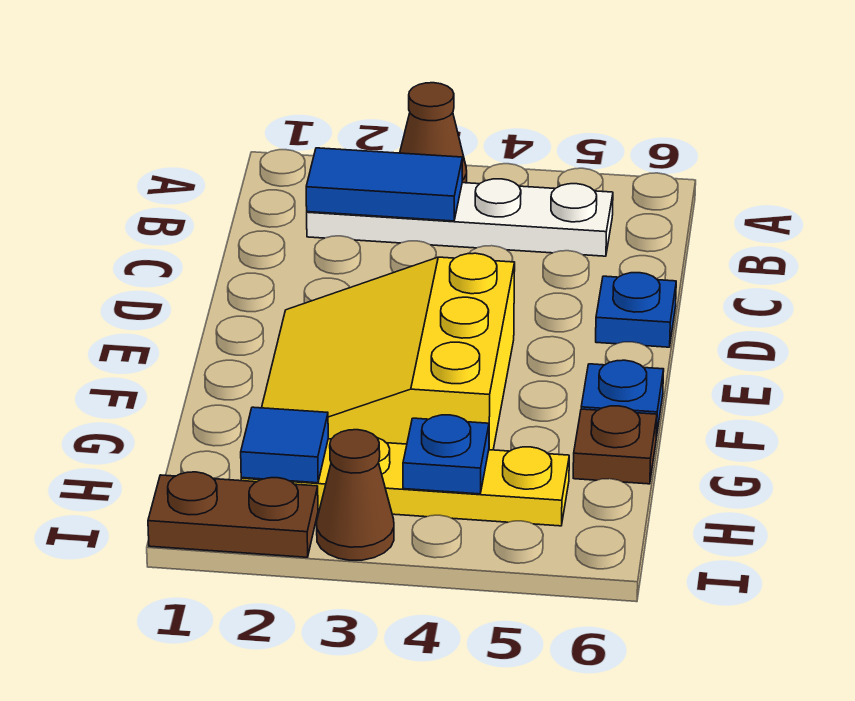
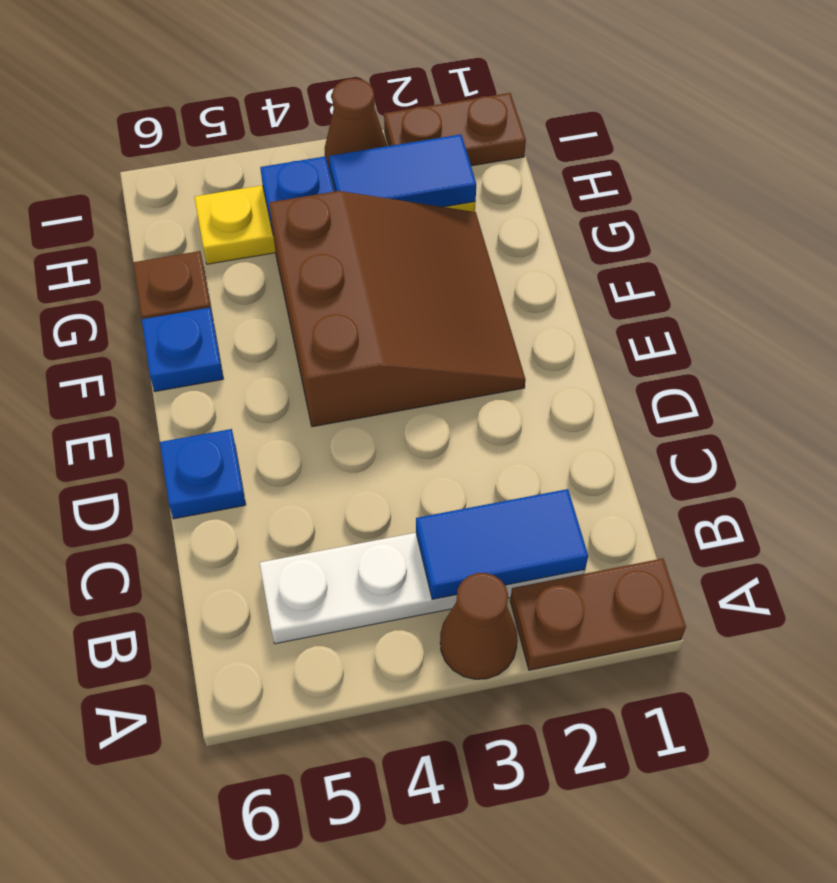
none -> brown 1x2 plate [510,558,686,670]
yellow 3x3 slope [262,253,515,450] -> brown 3x3 slope [269,191,526,427]
blue 1x1 tile [241,407,328,483] -> blue 1x2 tile [329,134,476,207]

